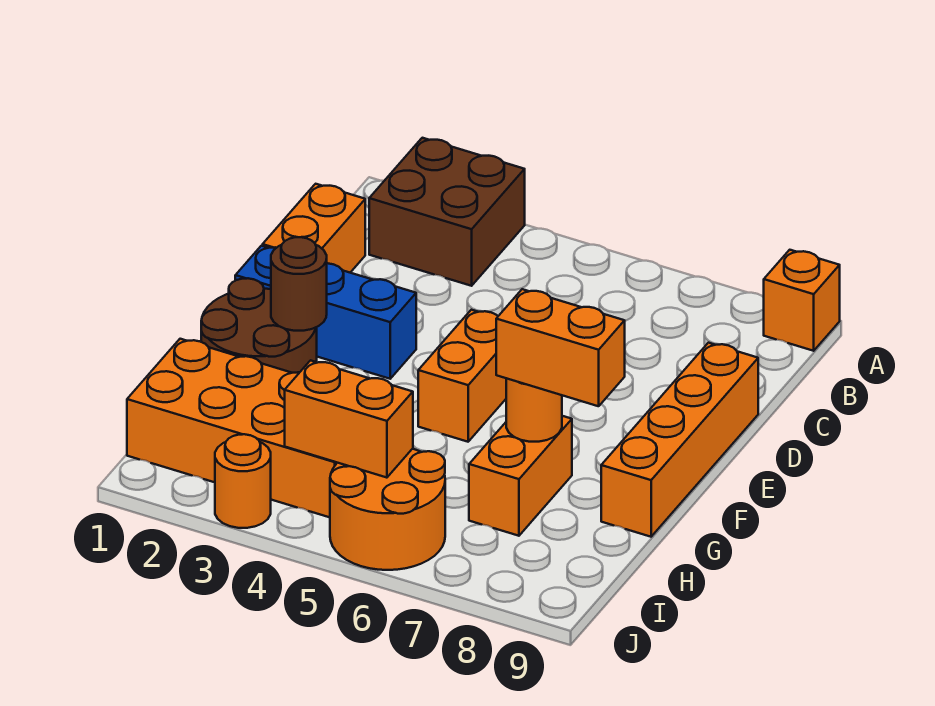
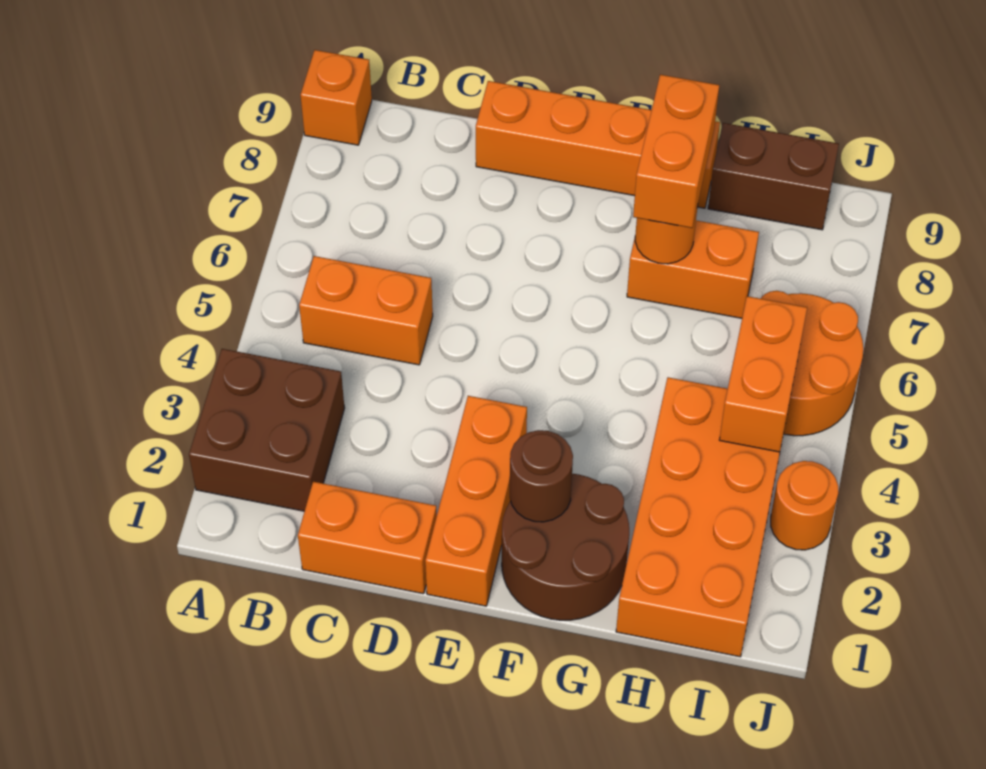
blue 1x3 brick [235,246,416,379] -> orange 1x3 brick [425,396,527,606]
orange 1x2 brick [418,310,506,442] -> orange 1x2 brick moved to [299,256,433,365]
none -> brown 1x2 brick [708,123,839,230]

